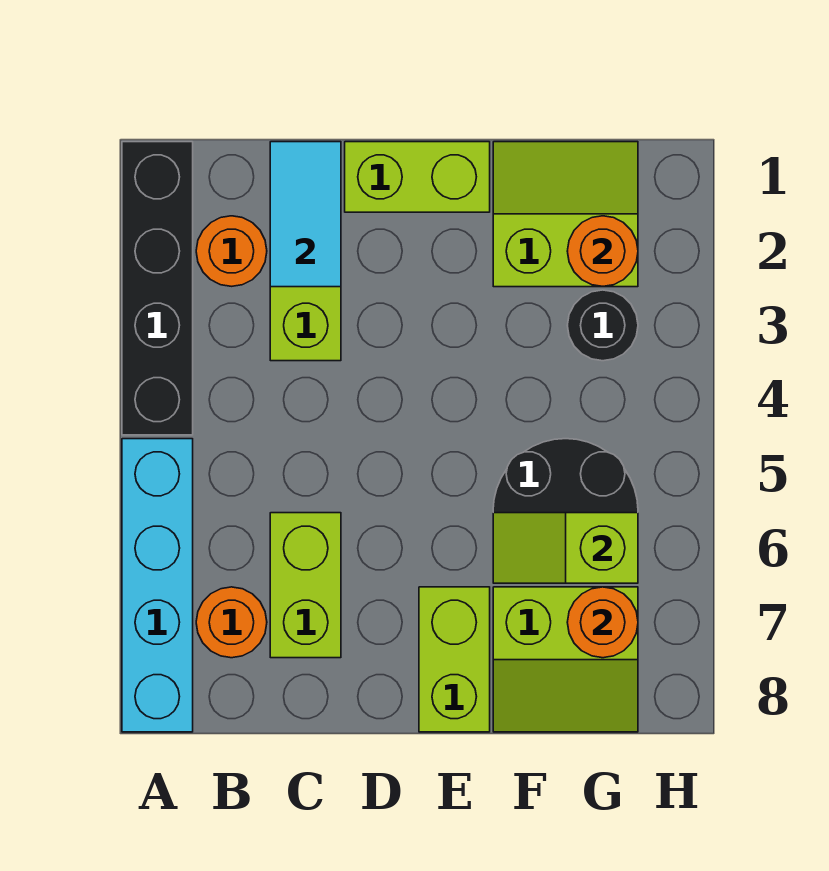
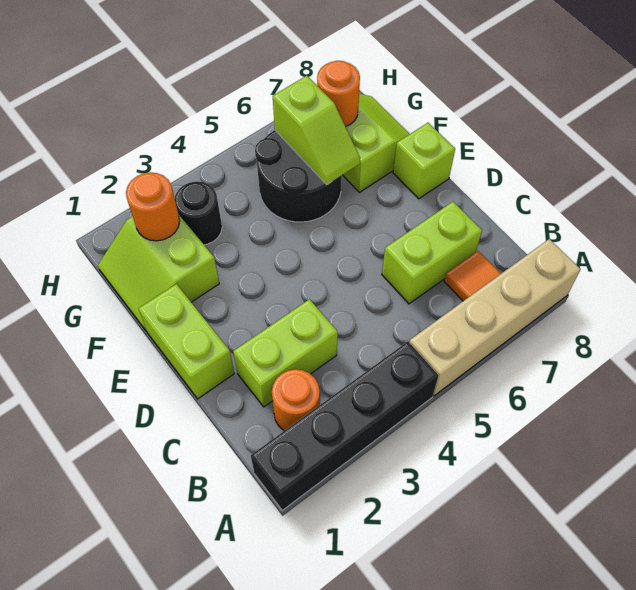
cyan 1x4 brick [122,439,193,732] -> tan 1x4 brick [409,239,580,396]
orange 1x1 round brick [196,587,267,658] -> orange 1x1 tile [444,251,501,301]
cyan 1x2 tile [270,142,341,287] -> none
lime 1x2 brick [419,587,490,732] -> lime 1x1 brick [393,123,455,199]

